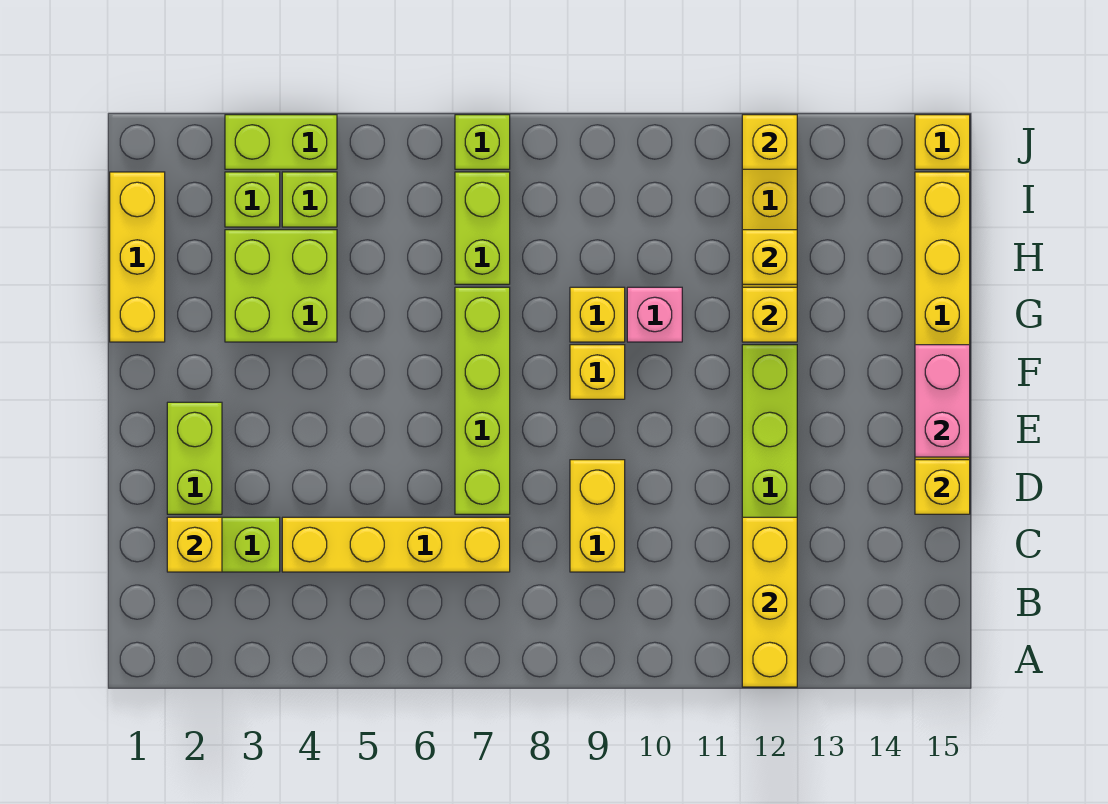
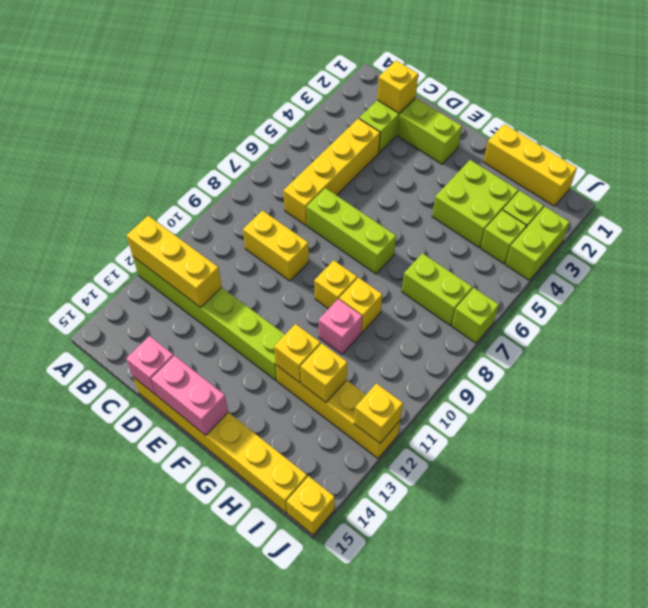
lime 1x4 brick [455,287,510,514] -> lime 1x3 brick [307,188,396,274]
yellow 1x1 brick [915,460,970,514] -> pink 1x1 brick [126,336,174,395]

